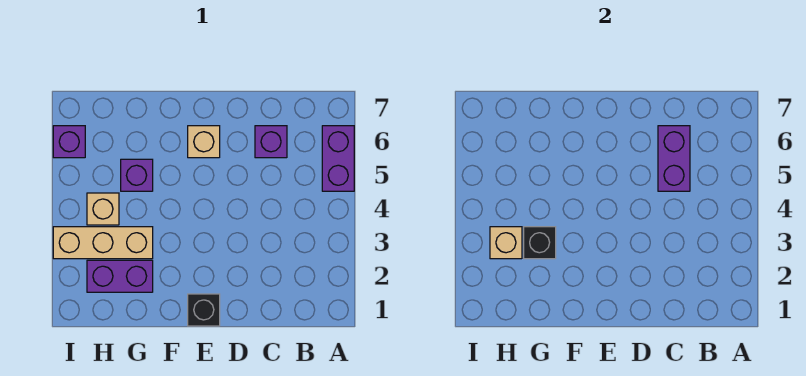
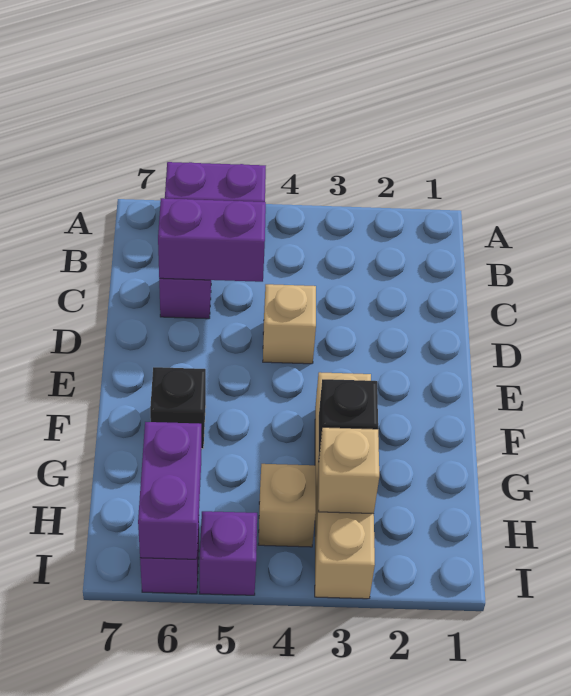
black 1x1 brick [188,294,220,326] -> black 1x1 brick moved to [150,367,206,449]
tan 1x1 brick [188,126,220,158] -> tan 1x1 brick moved to [263,284,316,364]
purple 1x2 brick [87,260,153,292] -> purple 1x2 brick moved to [138,422,201,559]
tan 1x3 brick [53,227,153,259] -> tan 1x4 brick [315,372,375,599]
purple 1x1 brick [121,159,153,191] -> purple 1x1 brick moved to [200,511,257,595]

